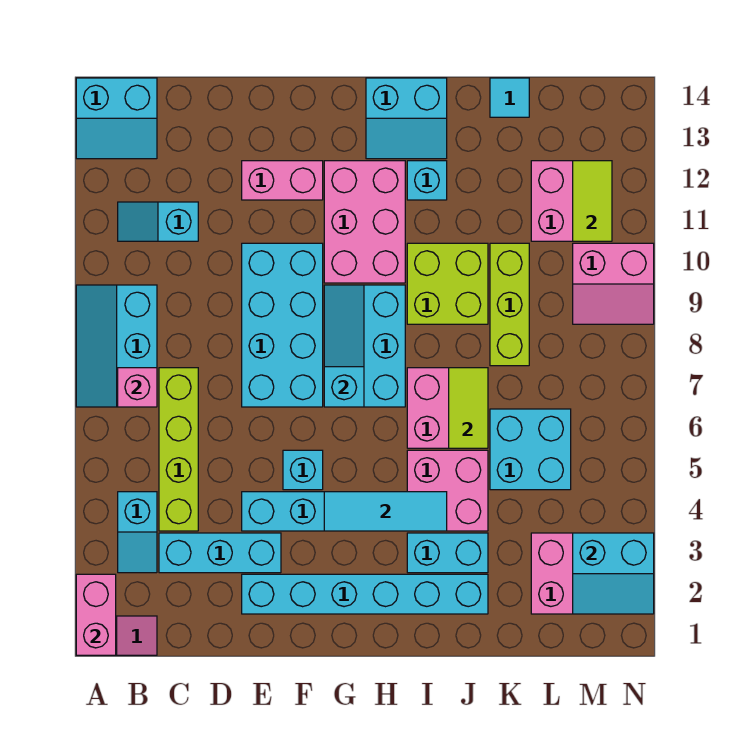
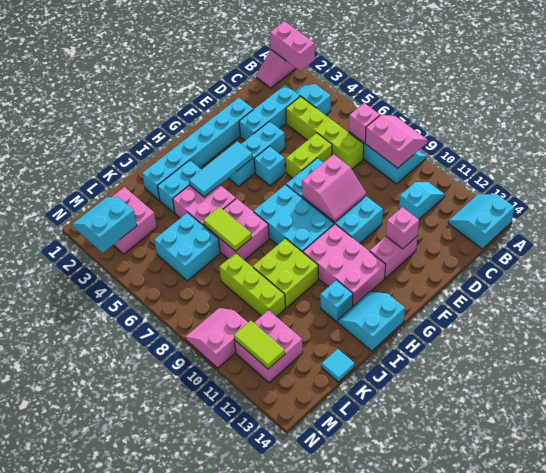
none -> pink 2x2 slope [365,115,428,168]
none -> lime 1x2 brick [286,133,332,178]
none -> pink 2x2 slope [302,154,366,222]
none -> pink 1x1 brick [386,207,419,249]
cyan 1x3 slope [324,285,364,407] -> none

